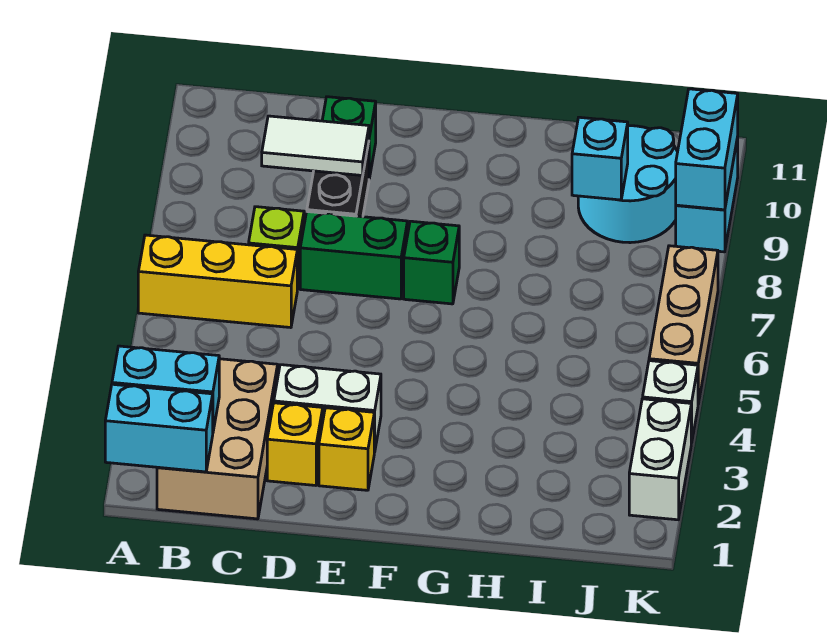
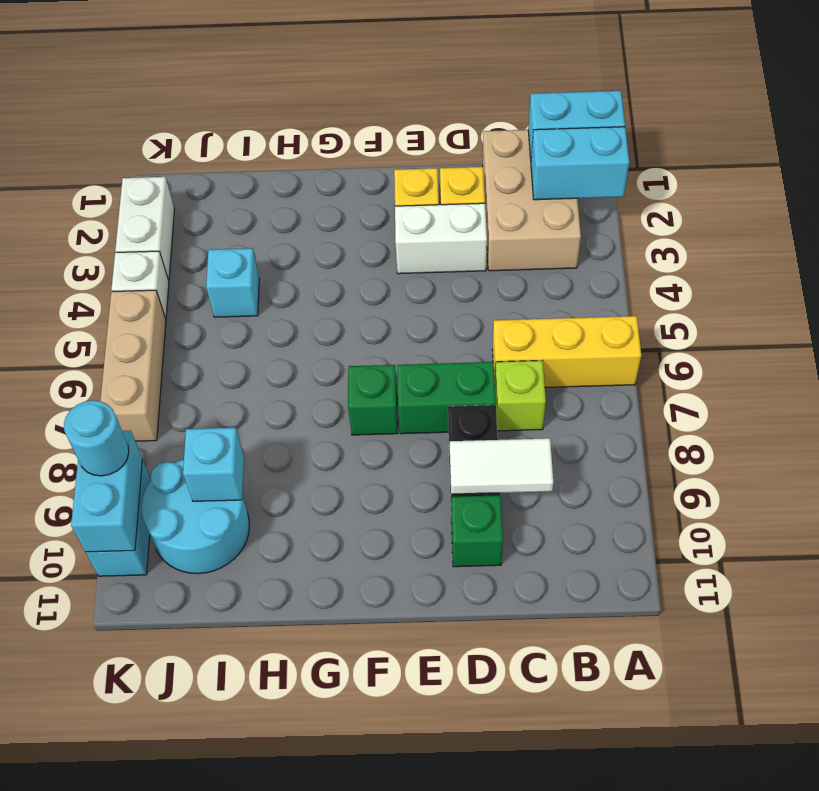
none -> cyan 1x1 brick [206,248,259,317]
none -> cyan 1x1 round brick [64,400,129,476]

